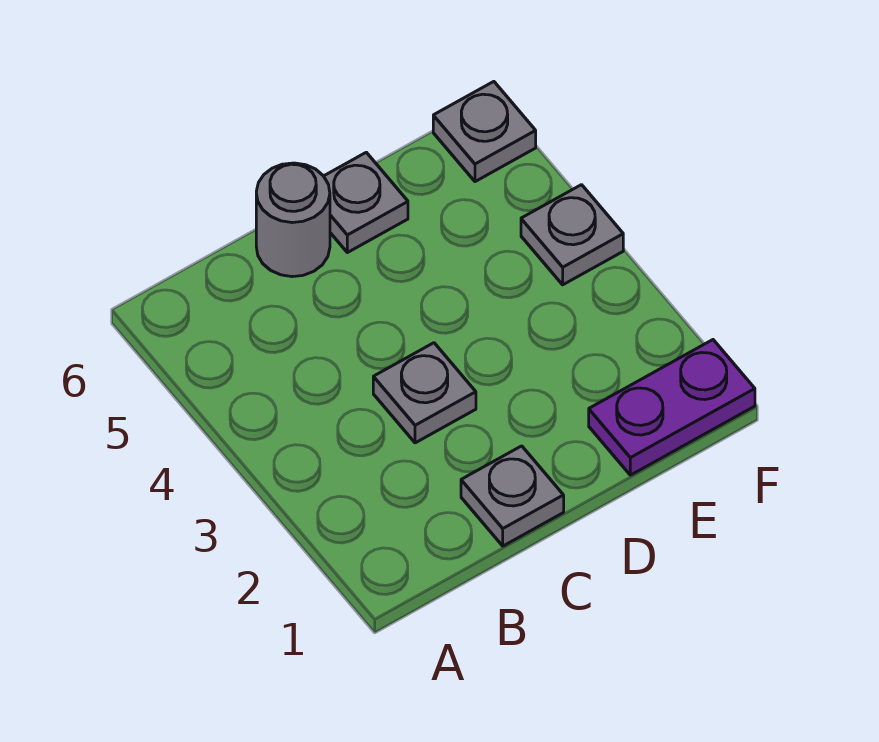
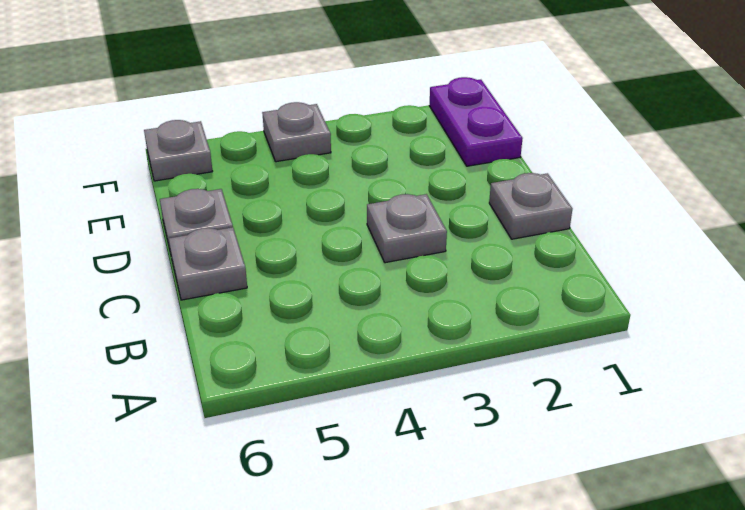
grey 1x1 round brick [256,163,330,277] -> grey 1x1 plate [169,227,247,300]

